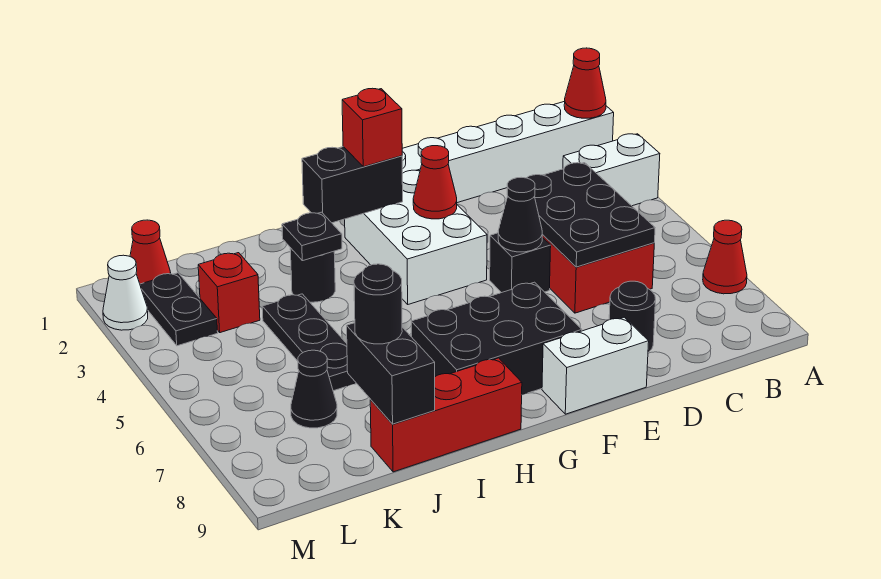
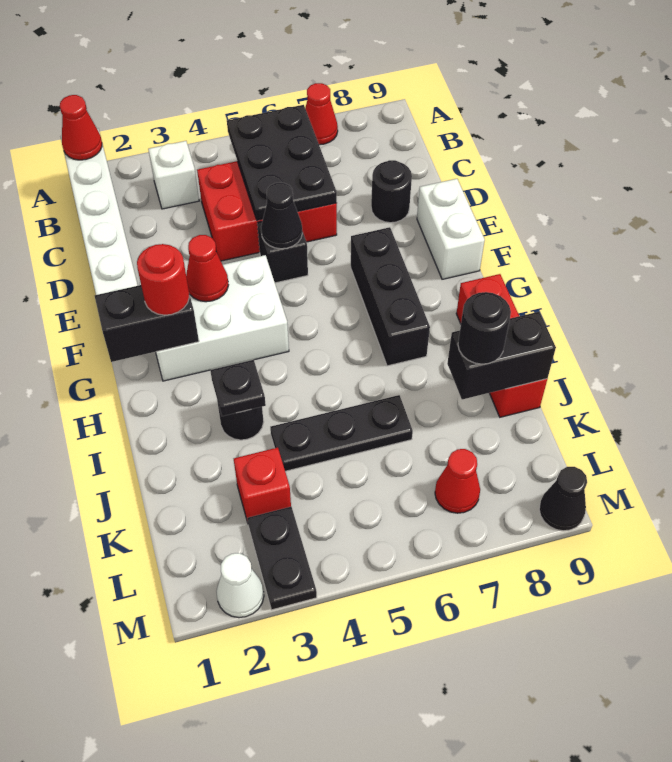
white 1x2 brick [563,134,660,206] -> white 1x1 brick [148,141,199,209]
black 2x3 plate [527,163,655,267] -> black 2x3 plate turned to [227,105,337,220]
black 2x3 brick [411,282,582,395] -> black 1x3 brick [351,227,430,366]
black 1x2 brick [302,147,403,223] -> black 1x2 brick turned to [95,285,199,362]
red 1x1 brick [342,88,402,167] -> red 1x1 round brick [137,244,189,315]
black 1x1 cone [291,350,337,428] -> black 1x1 cone moved to [539,467,587,531]
red 1x1 cone [130,220,171,284] -> red 1x1 cone moved to [435,449,480,513]
black 1x2 plate [140,273,218,346] -> black 1x2 plate turned to [247,507,317,610]

